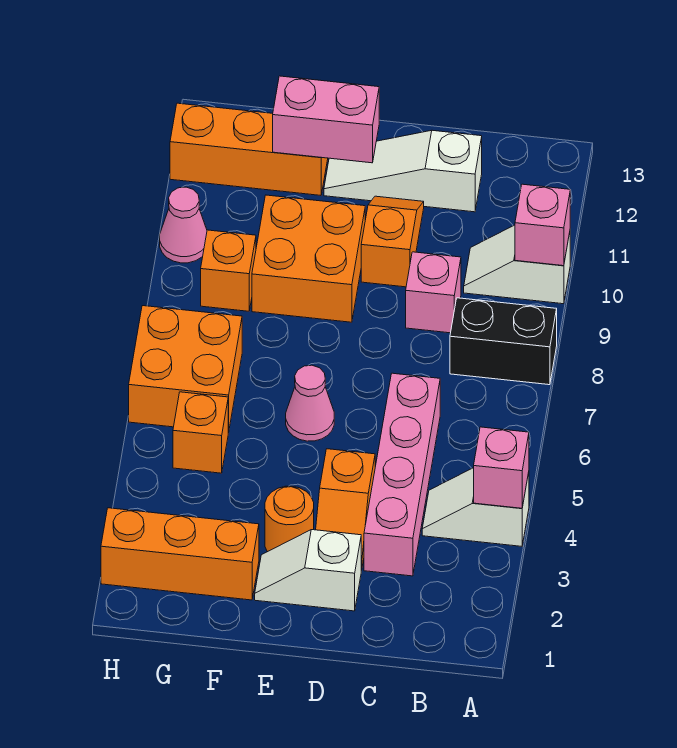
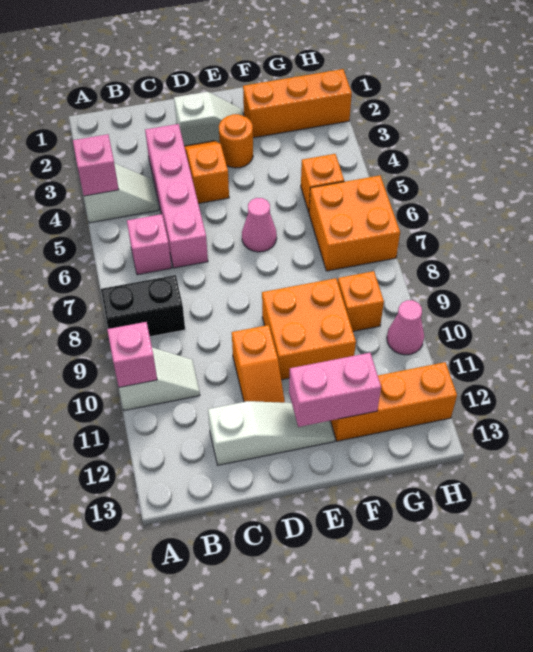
pink 1x1 brick [406,252,461,333] -> pink 1x1 brick moved to [127,214,172,275]

